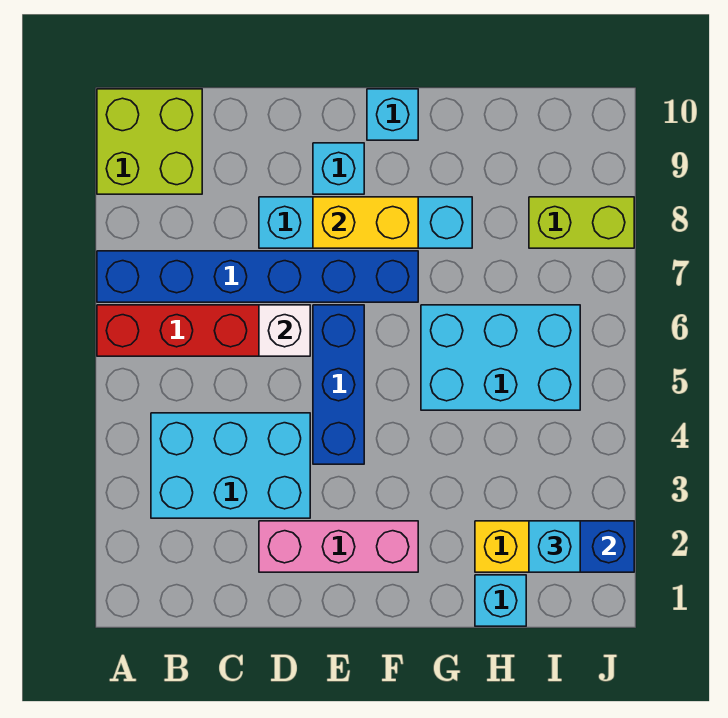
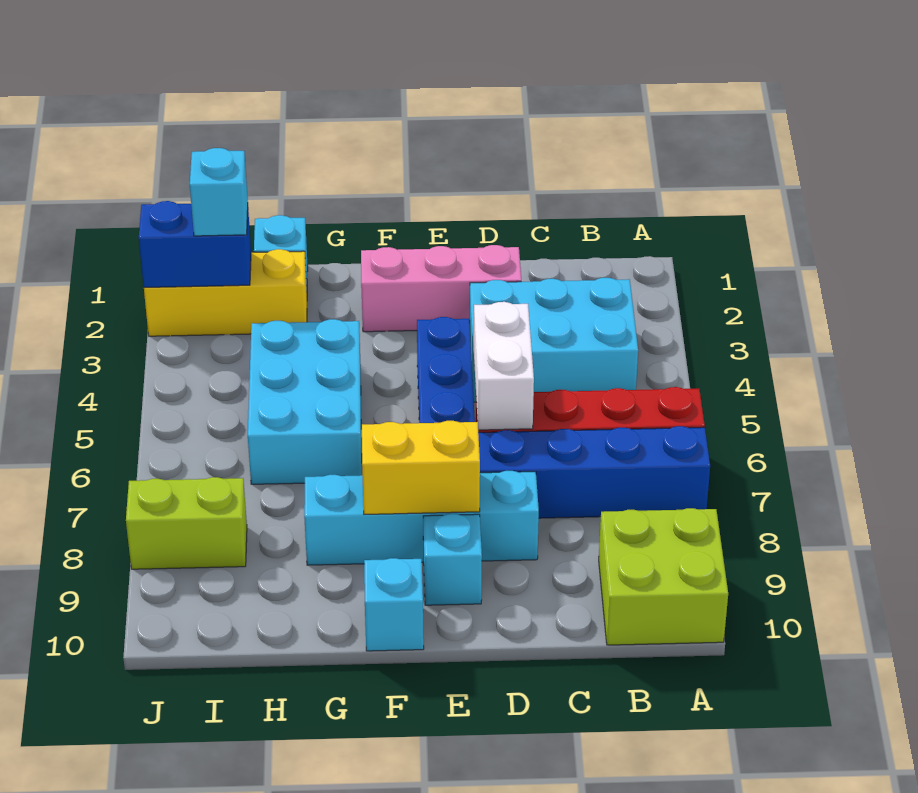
white 1x1 brick [259,305,310,356] -> white 1x2 brick [474,302,534,430]
cyan 2x3 brick [421,305,580,410] -> cyan 2x3 brick turned to [248,319,362,484]

